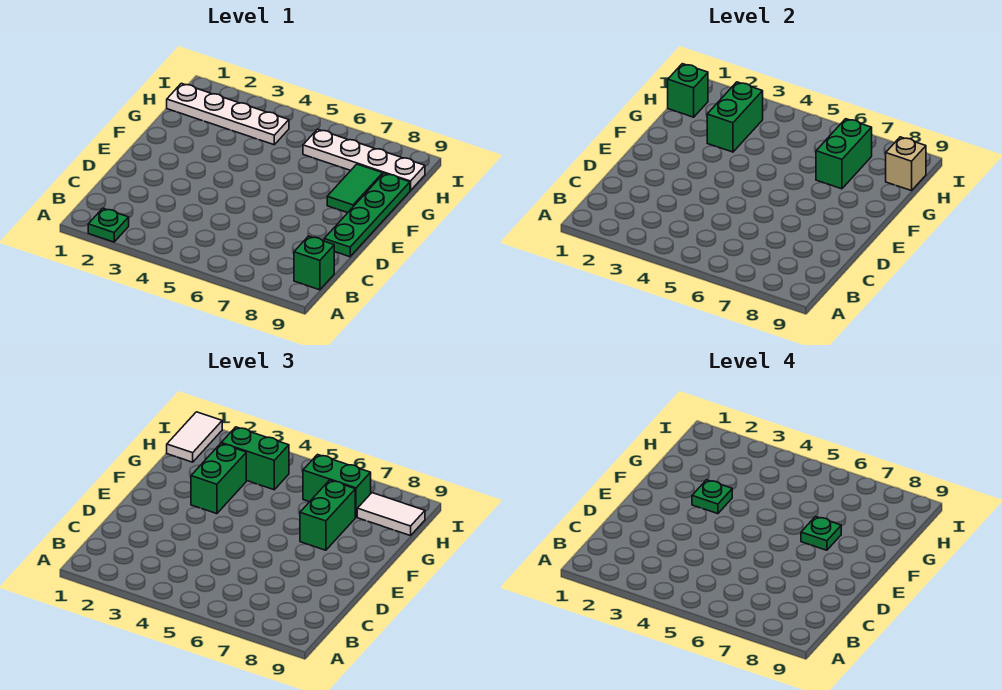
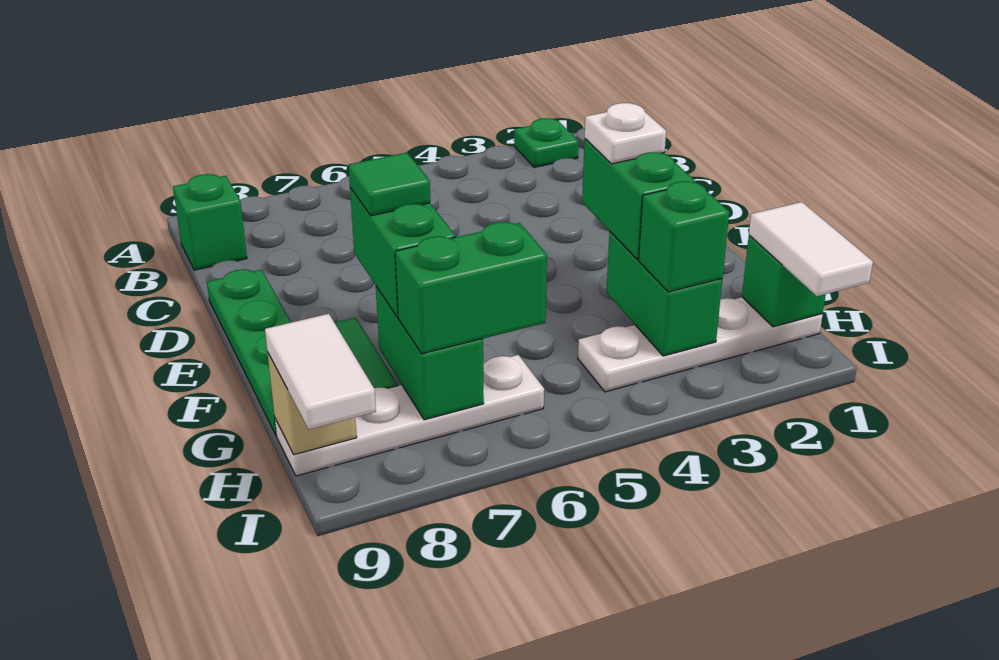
green 1x1 plate [692,480,732,514] -> white 1x1 plate [585,103,666,164]
green 1x1 plate [801,516,841,550] -> green 1x1 tile [348,153,431,216]
green 1x2 brick [221,427,289,490] -> green 1x1 brick [639,181,729,292]
white 1x2 tile [357,493,425,536] -> white 1x2 tile turned to [265,314,376,429]

